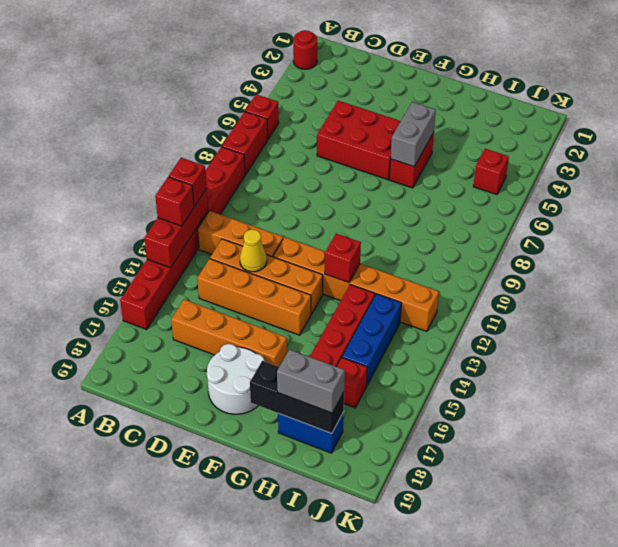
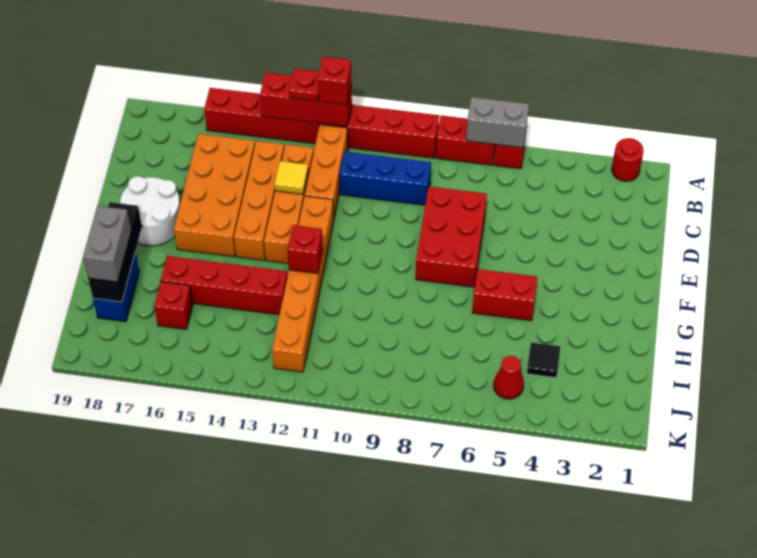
red 1x1 brick [155,177,194,226] -> red 1x1 plate [289,68,319,101]
orange 1x4 brick [171,300,287,367] -> orange 2x4 brick [174,134,255,257]
red 2x3 brick [317,101,401,180] -> red 2x3 brick moved to [416,187,487,287]
yellow 1x1 cone [240,230,267,272] -> yellow 1x1 tile [274,161,308,194]
grey 1x2 brick [391,102,436,167] -> grey 1x2 brick moved to [466,97,529,148]
none -> black 1x1 tile [527,342,560,378]
blue 1x3 brick [342,294,401,385] -> blue 1x3 brick moved to [339,152,431,205]
red 1x1 brick [473,149,509,195] -> red 1x1 cone [494,356,524,399]

